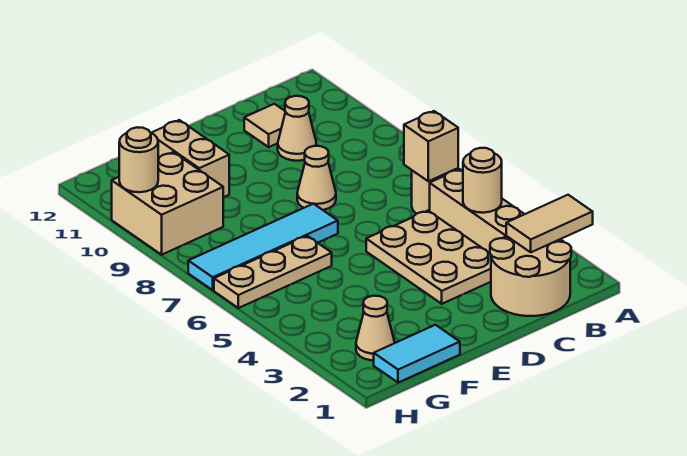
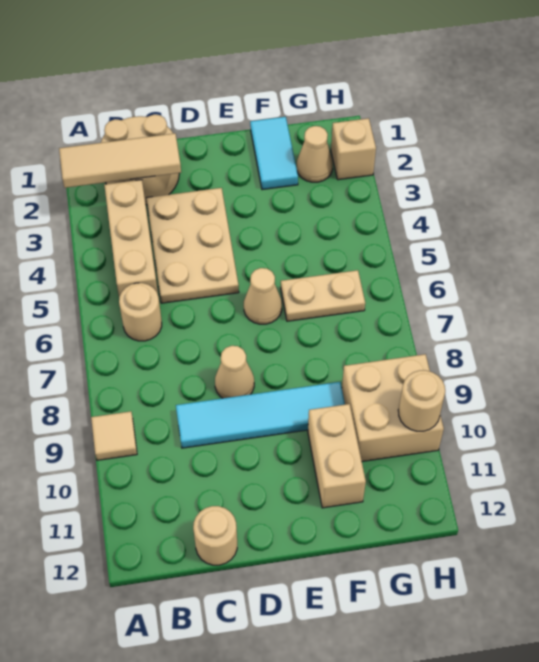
tan 1x2 tile [506,195,593,252] -> tan 1x3 tile [59,133,181,188]
tan 1x1 round brick [463,148,502,213] -> tan 1x1 round brick moved to [193,506,237,565]
tan 1x1 brick [404,111,458,181] -> tan 1x1 brick moved to [331,118,376,180]
tan 1x1 cone [278,96,316,161] -> tan 1x1 cone moved to [244,268,282,324]
tan 1x1 tile [244,104,285,147] -> tan 1x1 tile moved to [91,411,137,460]
cyan 1x4 tile [188,204,338,290] -> cyan 1x4 tile moved to [176,382,345,448]
cyan 1x2 tile [374,325,460,383] -> cyan 1x2 tile turned to [250,117,298,190]
tan 1x3 plate [214,236,332,308] -> tan 1x2 plate [281,270,365,321]

